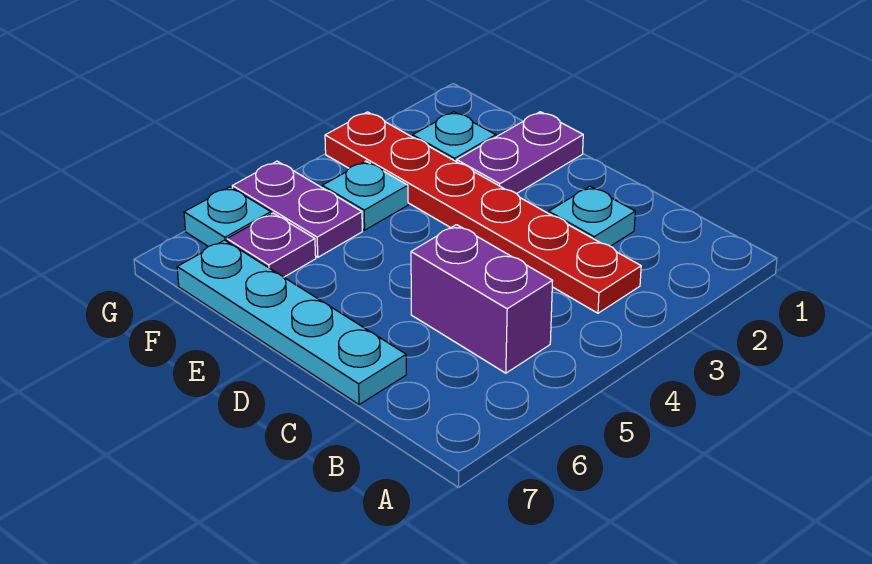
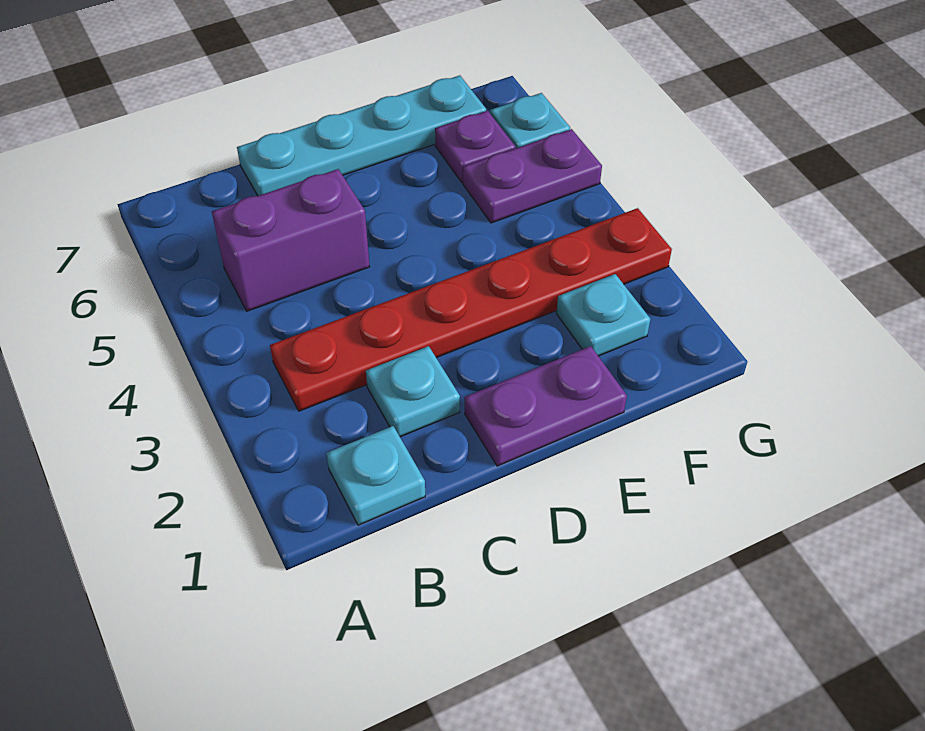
purple 1x2 plate [457,112,583,194] -> purple 1x2 plate turned to [465,346,627,466]
cyan 1x1 plate [322,161,408,230] -> cyan 1x1 plate moved to [326,426,425,525]

